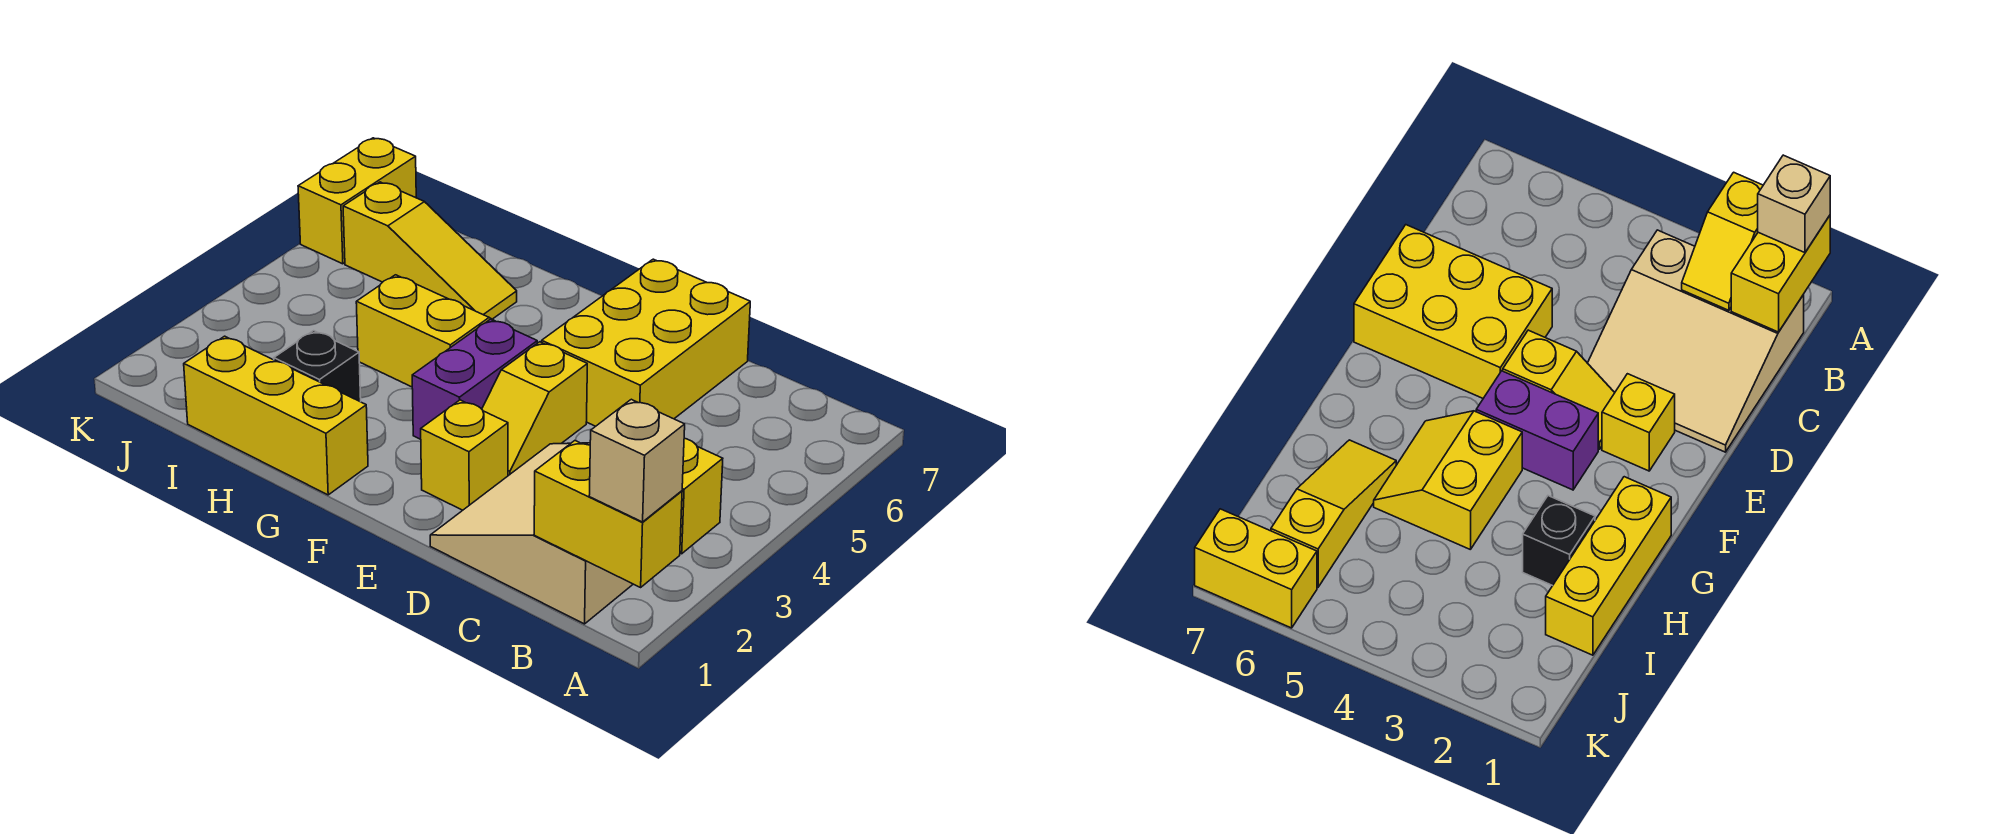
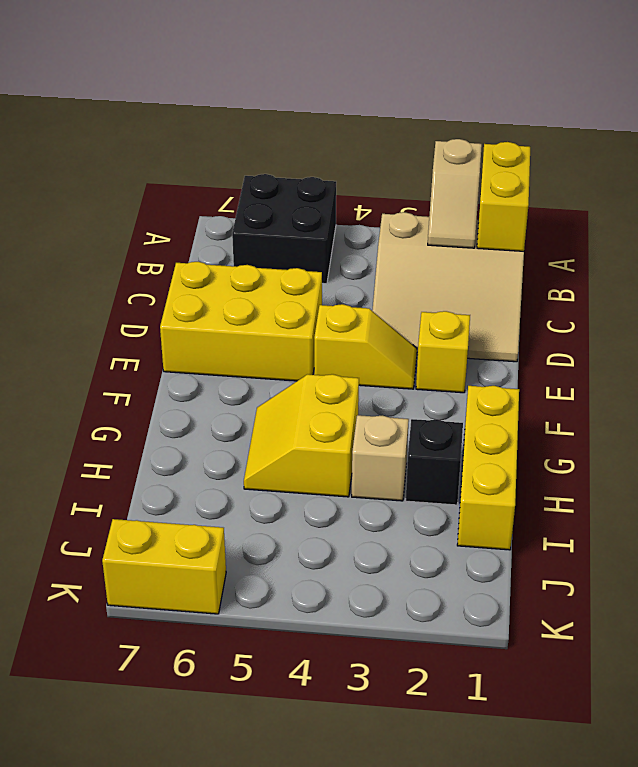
tan 1x1 brick [589,399,685,522] -> tan 1x1 brick moved to [352,415,409,501]
yellow 1x2 slope [680,438,723,554] -> tan 1x2 slope [428,139,482,248]
none -> black 2x2 brick [232,174,336,284]
purple 1x2 brick [412,319,537,439] -> none
yellow 1x3 slope [343,182,517,319] -> none

